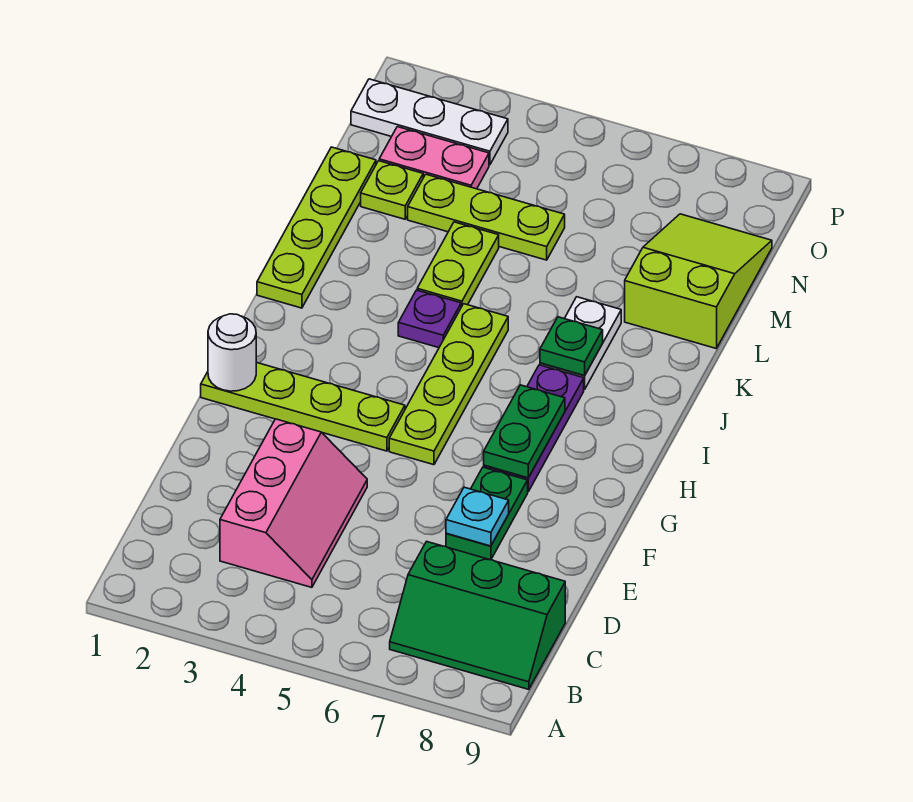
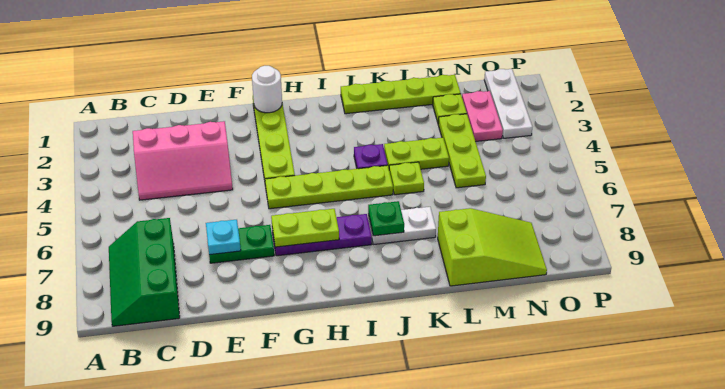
green 1x2 plate [484,385,565,478] -> lime 1x2 plate [271,209,339,247]
none -> lime 1x1 plate [389,162,424,195]

